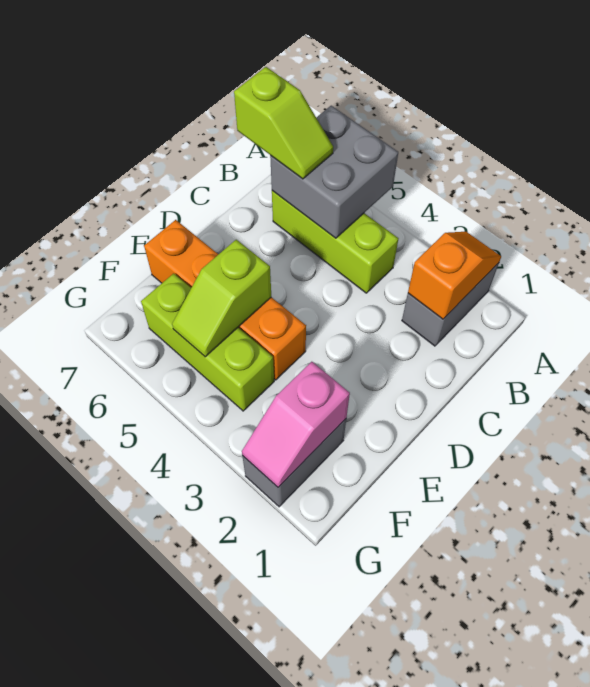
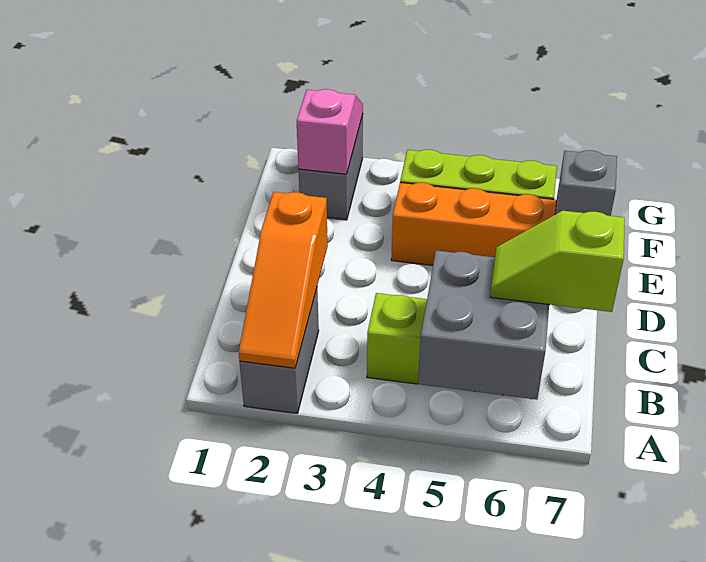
orange 1x2 slope [408,232,501,319] -> orange 1x3 slope [239,192,328,368]
lime 1x2 slope [172,240,271,357] -> none
none -> grey 1x1 brick [556,150,617,216]

